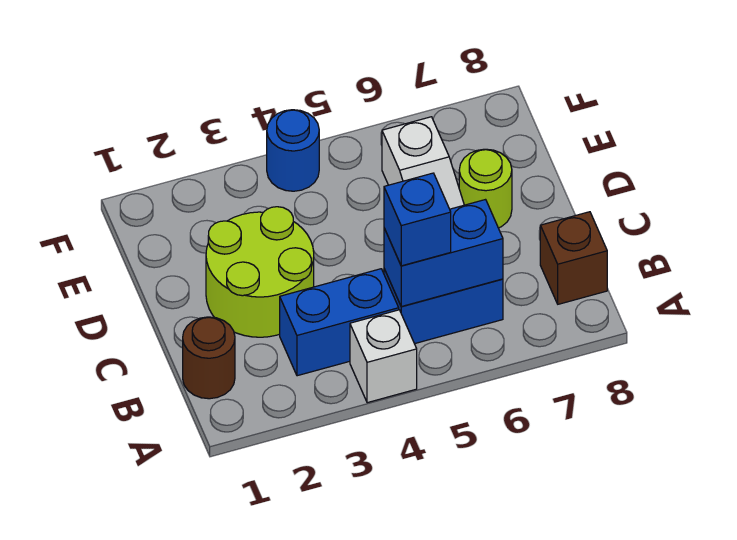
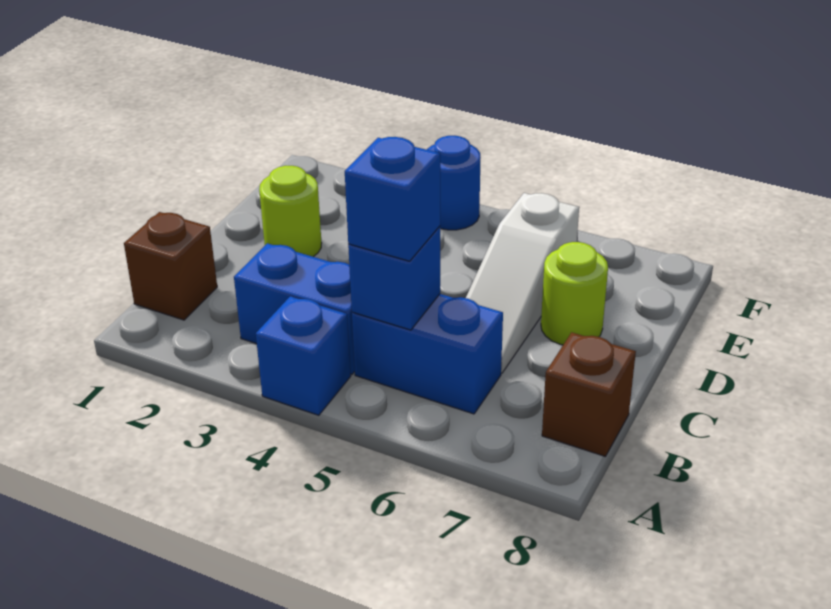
white 1x1 brick [350,310,417,403] -> blue 1x1 brick [256,296,351,415]
brown 1x1 round brick [183,317,235,399] -> brown 1x1 brick [124,212,217,320]
blue 1x2 brick [384,200,503,306] -> blue 1x1 brick [348,226,440,330]
lime 2x2 round brick [206,207,314,337] -> lime 1x1 round brick [259,166,321,257]

